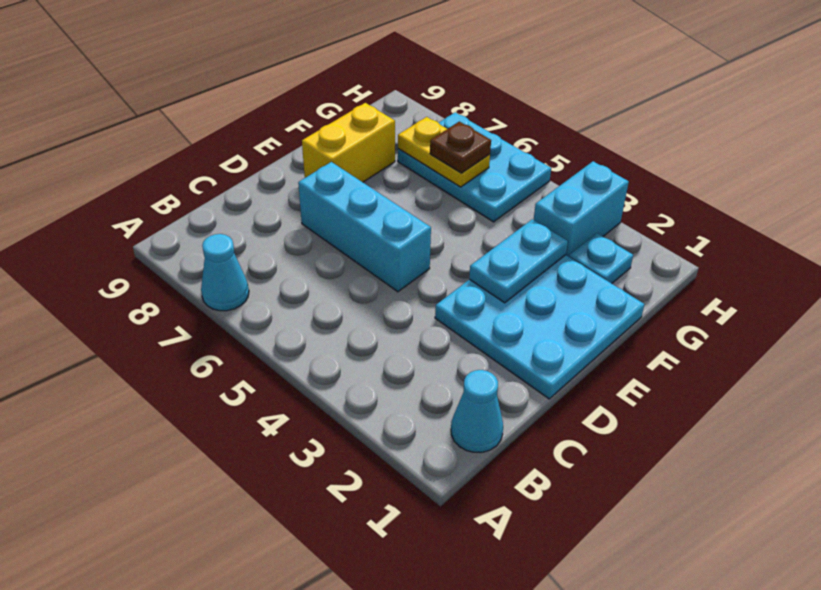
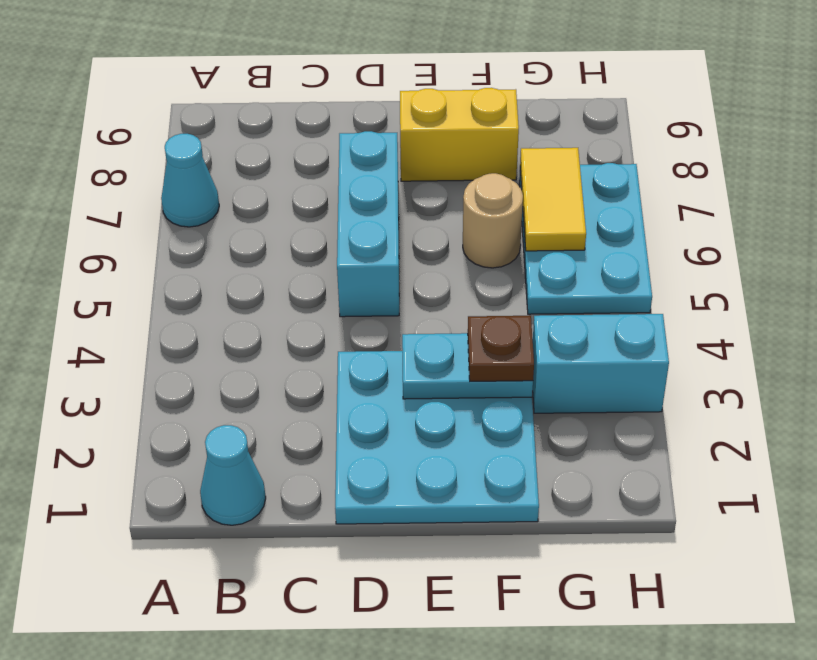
none -> tan 1x1 round brick [463,173,523,268]
cyan 1x1 plate [569,233,633,283] -> none
yellow 1x2 plate [398,117,490,187] -> yellow 1x2 tile [520,148,586,251]
brown 1x1 plate [430,121,491,173] -> brown 1x1 plate moved to [468,316,534,381]

